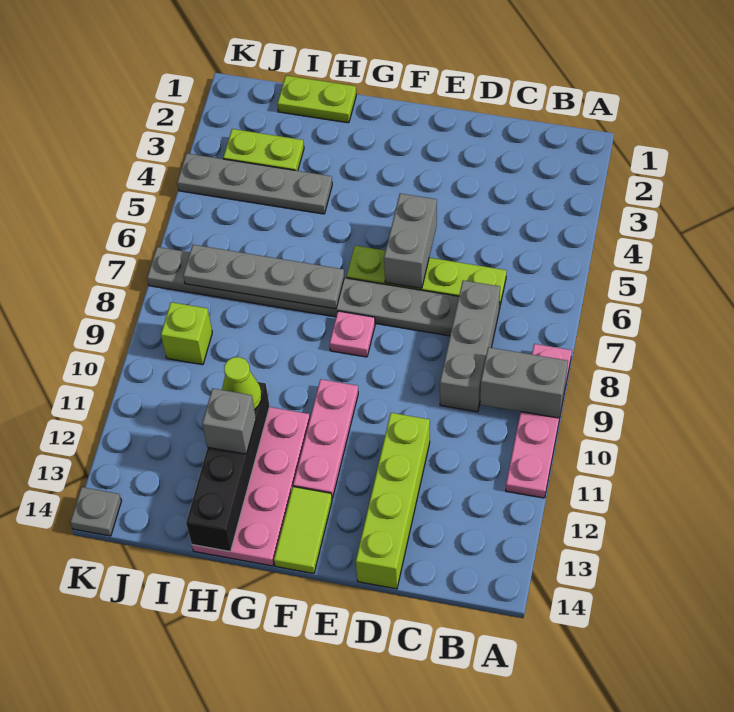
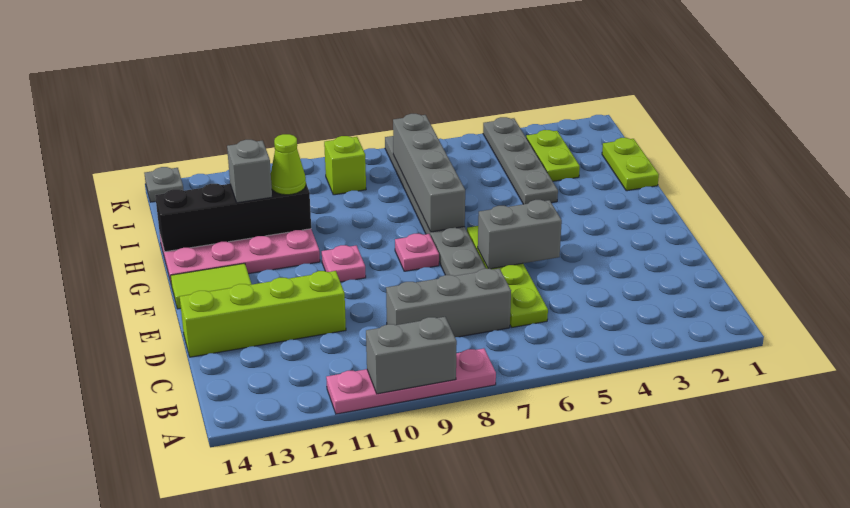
grey 1x2 brick [480,347,568,418] -> grey 1x2 brick turned to [366,317,457,394]
pink 1x3 plate [293,379,358,498] -> pink 1x1 plate [322,245,366,282]
grey 1x4 plate [183,245,344,309] -> grey 1x4 brick [393,114,465,232]

